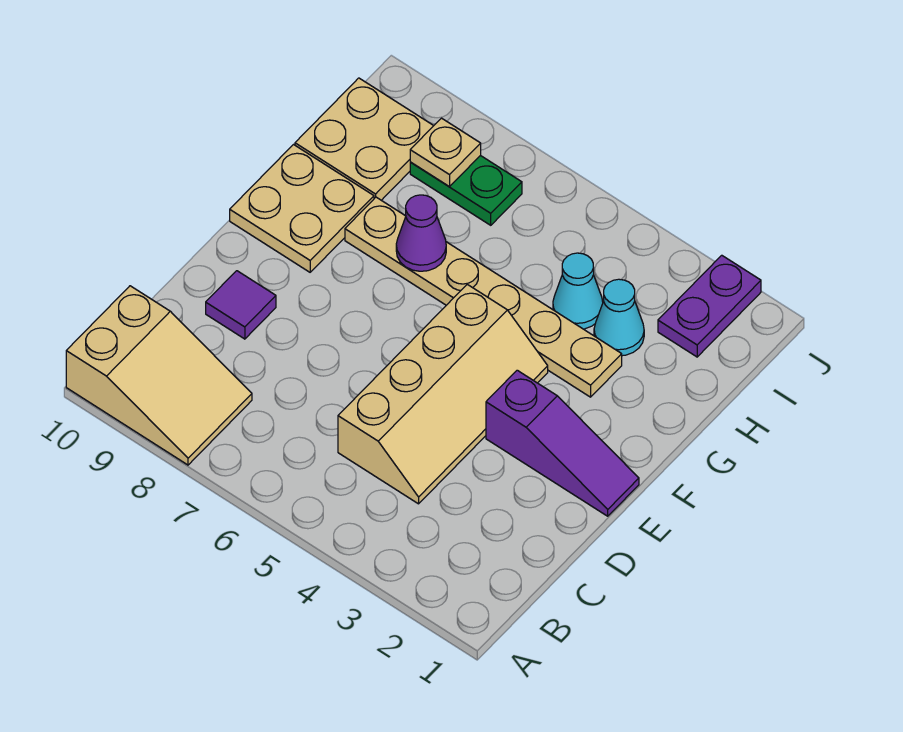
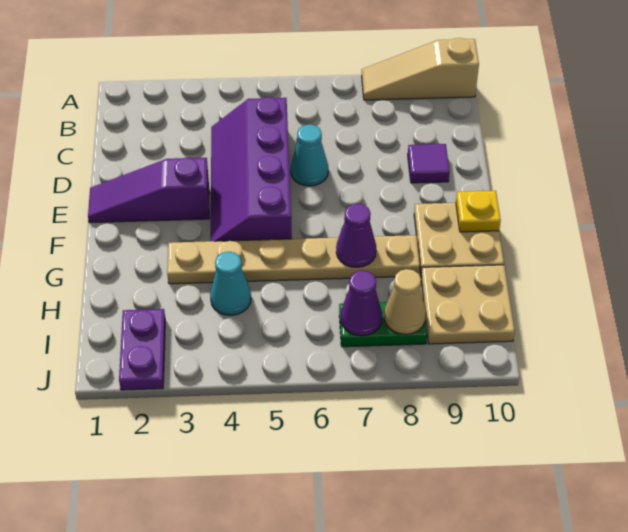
tan 2x3 slope [66,286,252,465] -> tan 1x3 slope [362,38,479,100]
tan 2x4 slope [338,284,548,504] -> purple 2x4 slope [211,97,292,241]
none -> yellow 1x1 plate [456,191,501,232]
cyan 1x1 cone [594,279,644,356] -> cyan 1x1 cone moved to [291,125,328,186]
none -> purple 1x1 cone [341,271,382,336]
tan 1x1 plate [410,118,481,187] -> tan 1x1 cone [384,269,426,334]

